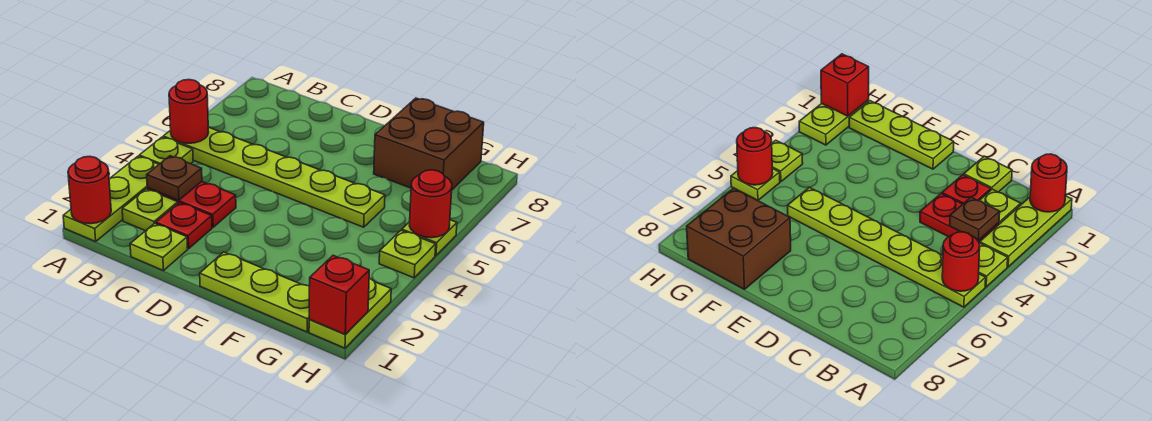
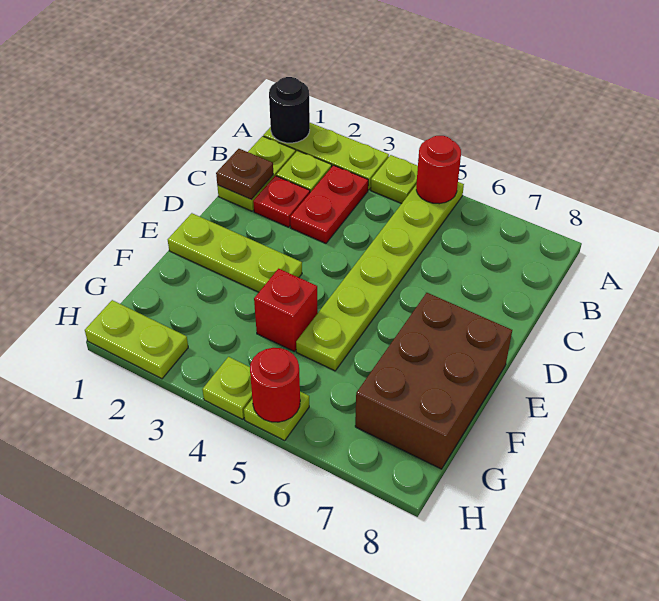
red 1x1 round brick [68,156,111,224] -> black 1x1 round brick [269,77,310,143]
brown 1x1 plate [147,156,202,200] -> brown 1x1 plate moved to [216,149,273,199]
lime 1x1 plate [130,223,188,271] -> lime 1x2 plate [217,136,296,211]
lime 1x3 plate [200,252,310,332] -> lime 1x3 plate turned to [168,213,302,292]
brown 2x2 brick [374,98,484,190] -> brown 2x3 brick [355,293,512,469]
red 1x1 brick [309,255,369,334] -> red 1x1 brick moved to [254,269,318,352]

